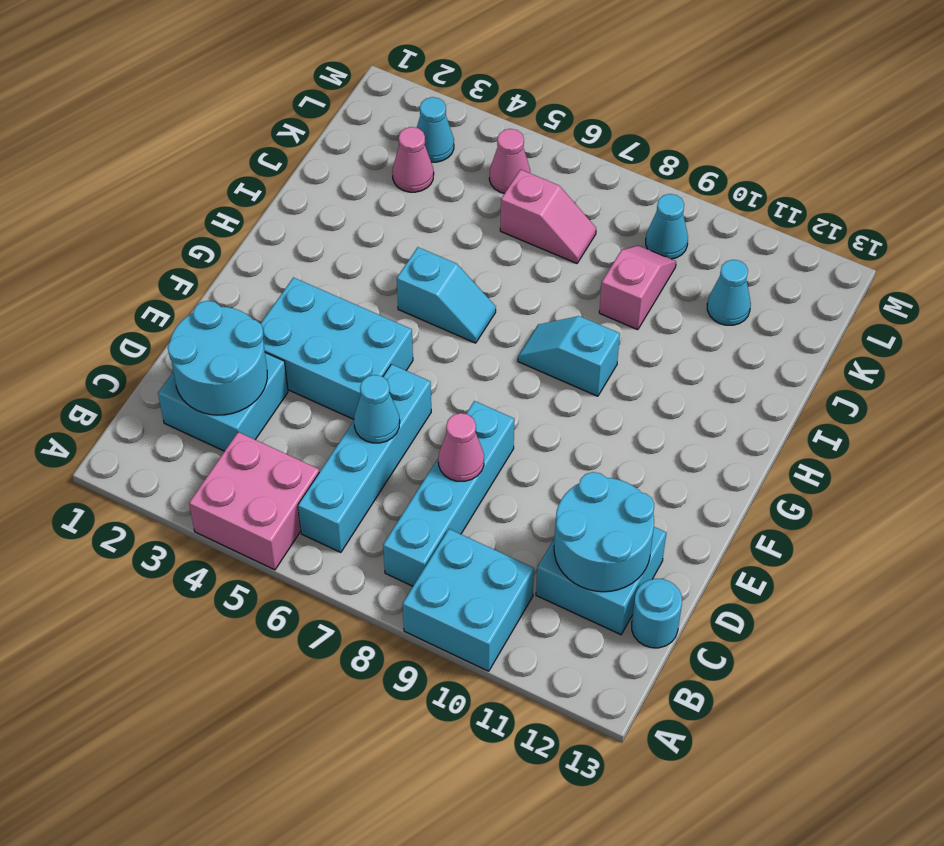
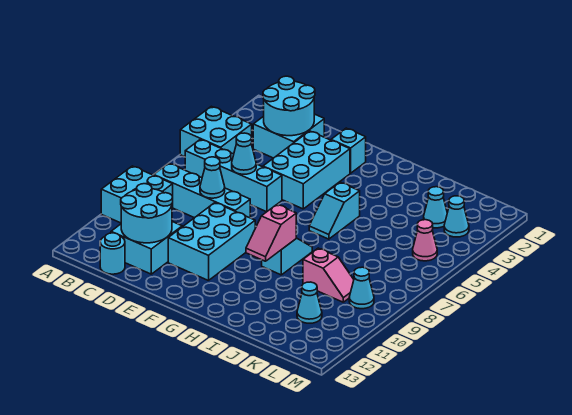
pink 2x2 brick [189,432,319,570] -> cyan 2x2 brick [180,106,252,157]
pink 1x1 cone [438,413,484,481] -> cyan 1x1 cone [200,157,225,198]
none -> cyan 2x3 brick [168,203,255,281]
none -> cyan 1x1 brick [331,128,366,173]
pink 1x1 cone [392,127,434,192] -> cyan 1x1 cone [424,187,447,228]
pink 1x2 slope [500,170,596,263] -> pink 1x2 slope moved to [246,205,296,261]

